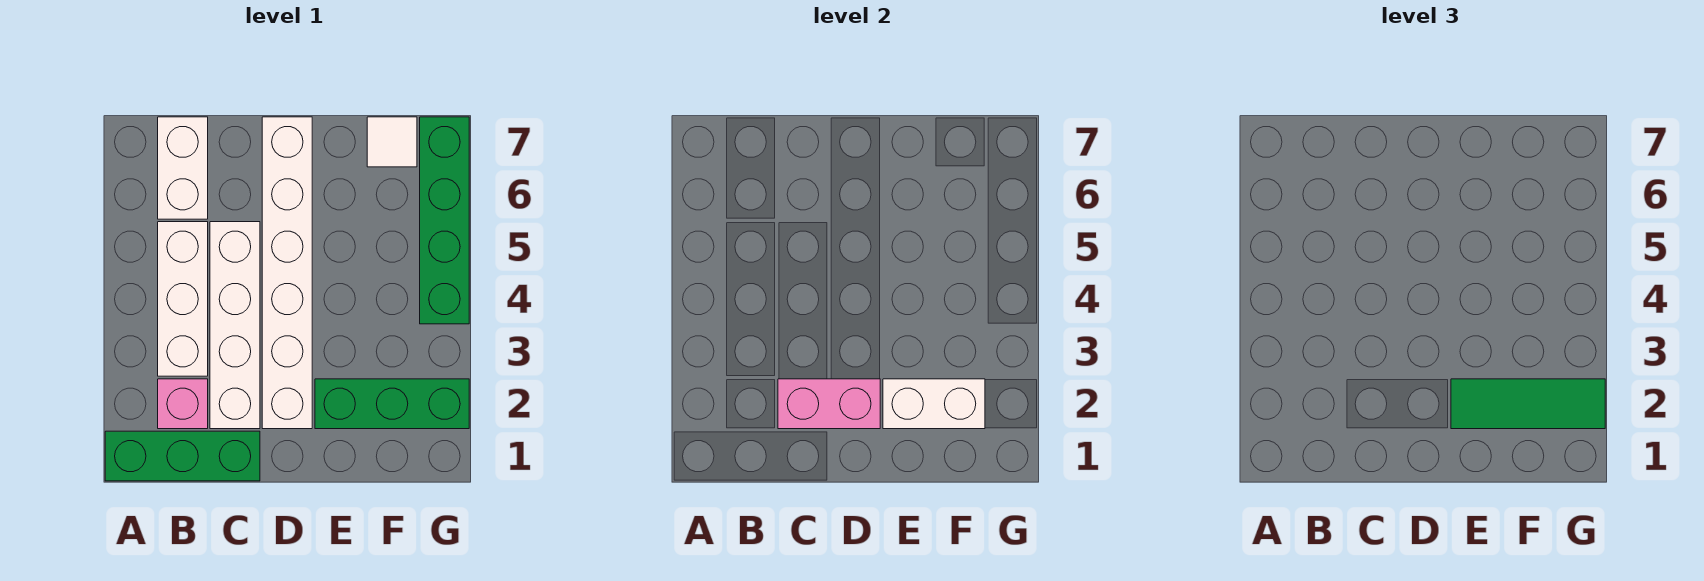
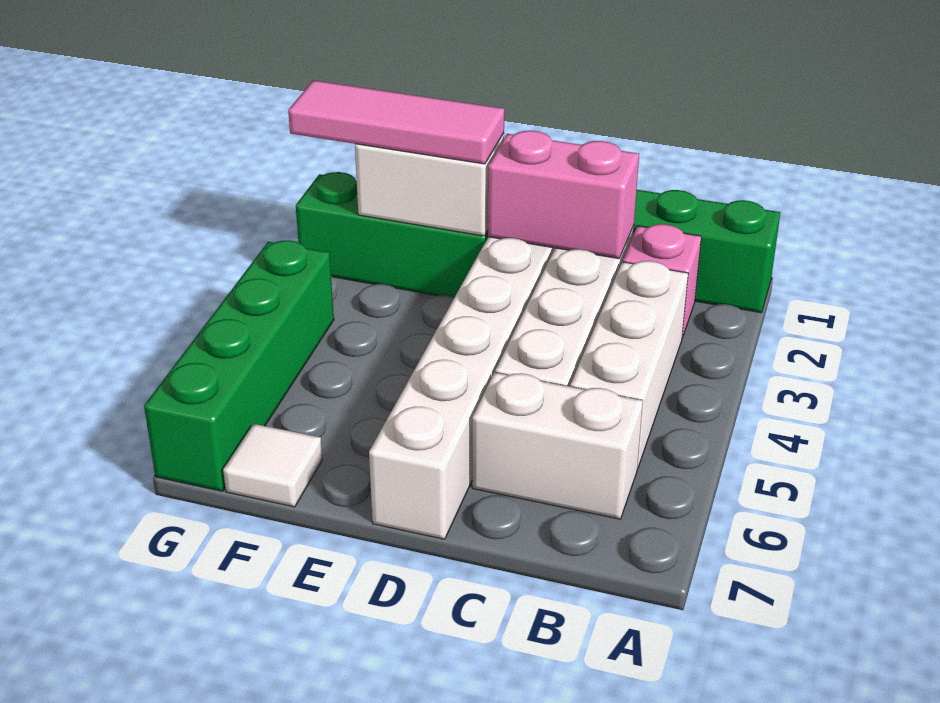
white 1x2 brick [158,117,208,219] -> white 1x2 brick turned to [472,372,643,519]
green 1x3 tile [1451,379,1605,429] -> pink 1x3 tile [288,81,504,164]

